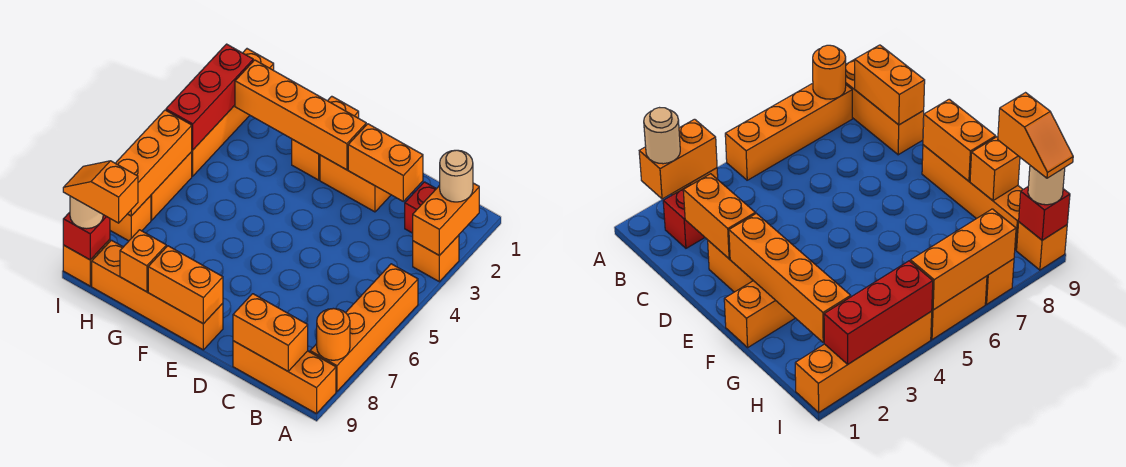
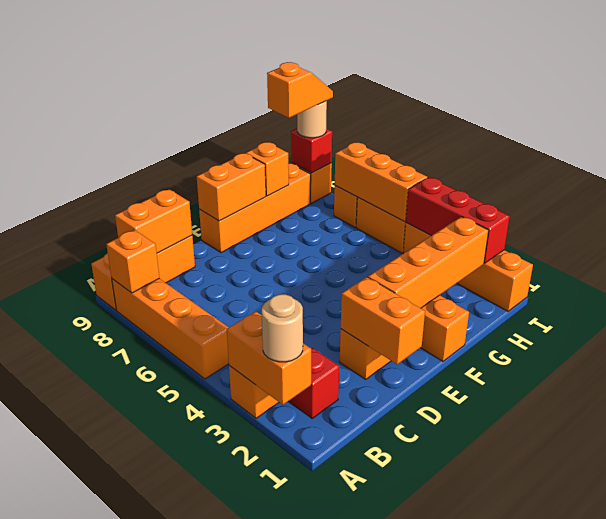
orange 1x1 round brick [317,309,350,360] -> orange 1x1 brick [106,230,159,293]
orange 1x2 brick [348,124,423,201] -> orange 1x2 brick turned to [341,277,425,364]

